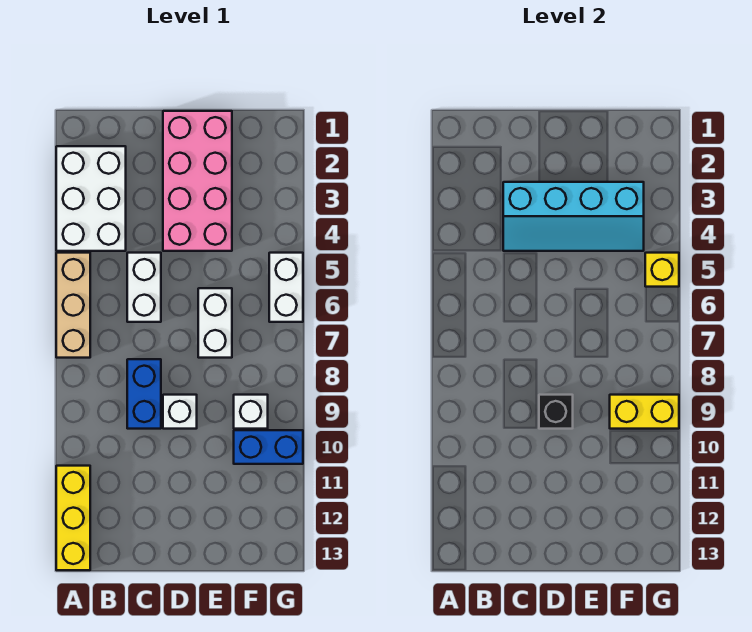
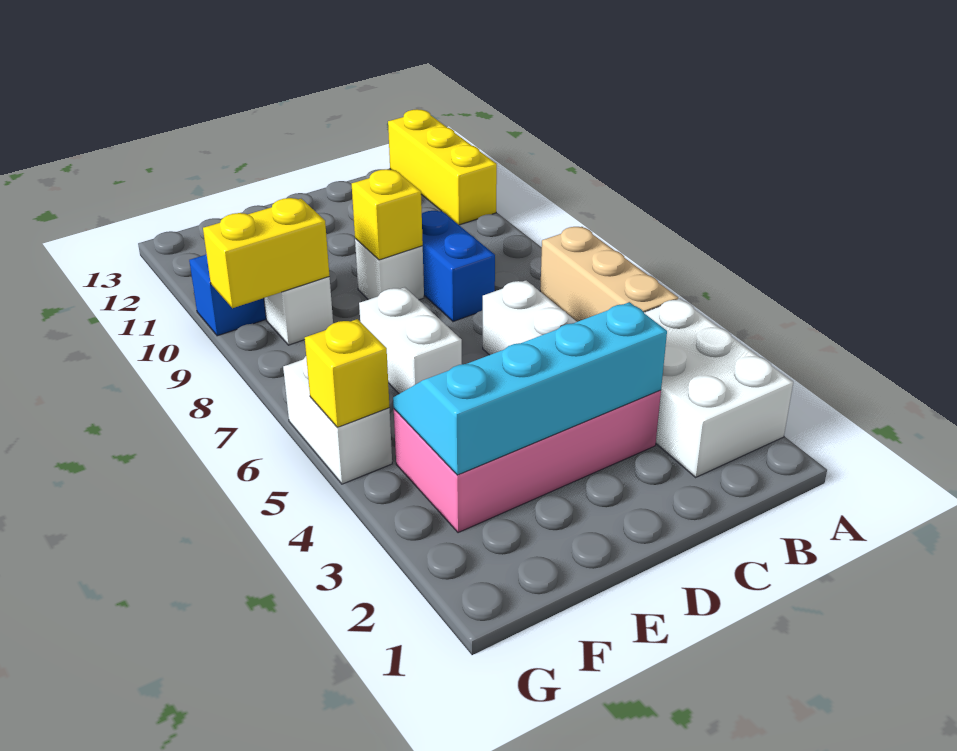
pink 2x4 brick [163,111,232,251] -> pink 2x4 brick turned to [394,390,661,533]
black 1x1 brick [539,395,573,429] -> yellow 1x1 brick [352,169,423,260]

